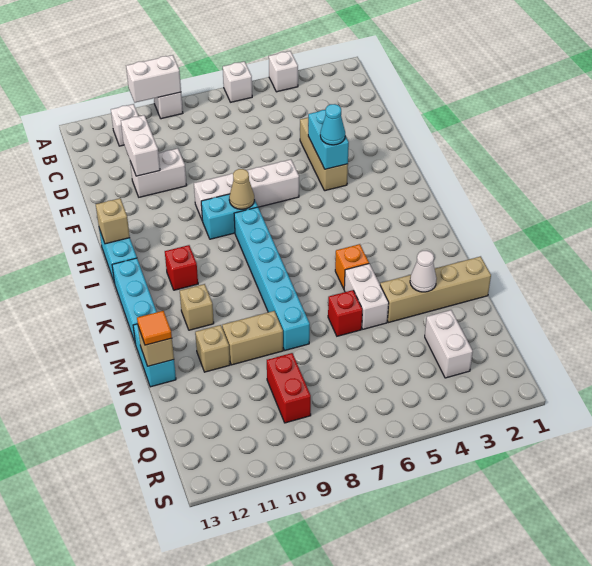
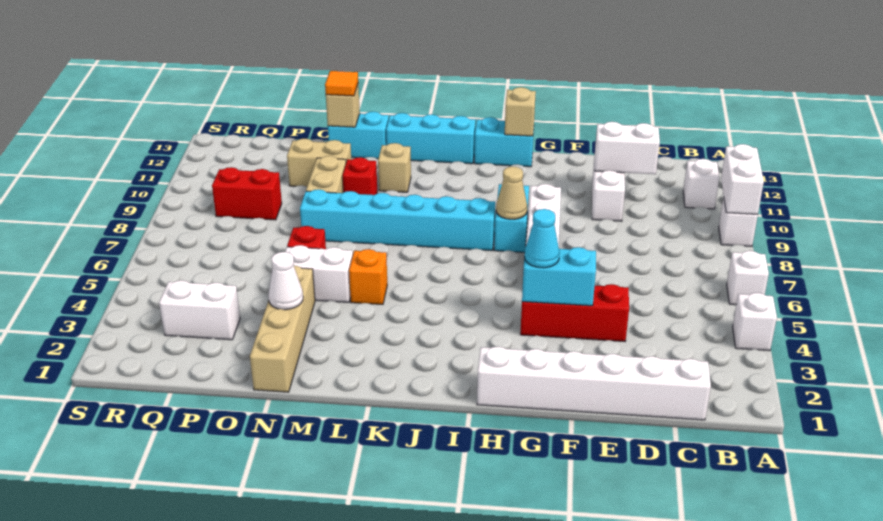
none -> white 1x6 brick [477,347,711,420]
tan 1x3 brick [300,118,348,191] -> red 1x3 brick [520,284,629,342]
red 1x1 brick [165,245,198,290] -> red 1x1 brick moved to [343,157,377,195]
tan 1x1 brick [195,325,230,372] -> tan 1x2 brick [287,139,351,186]

